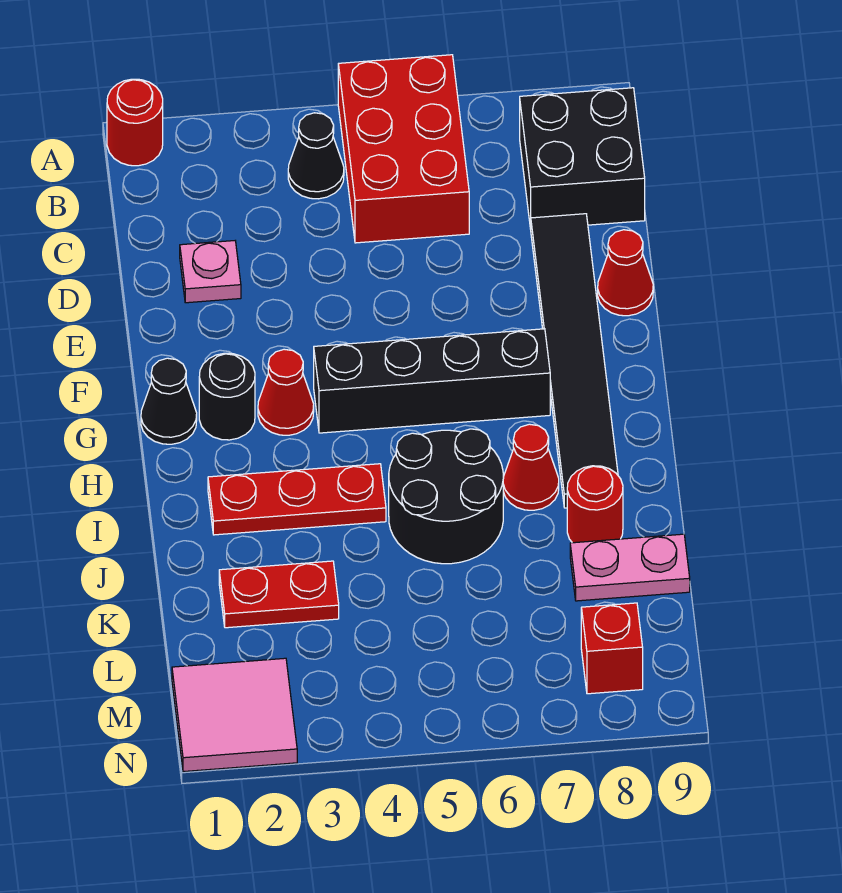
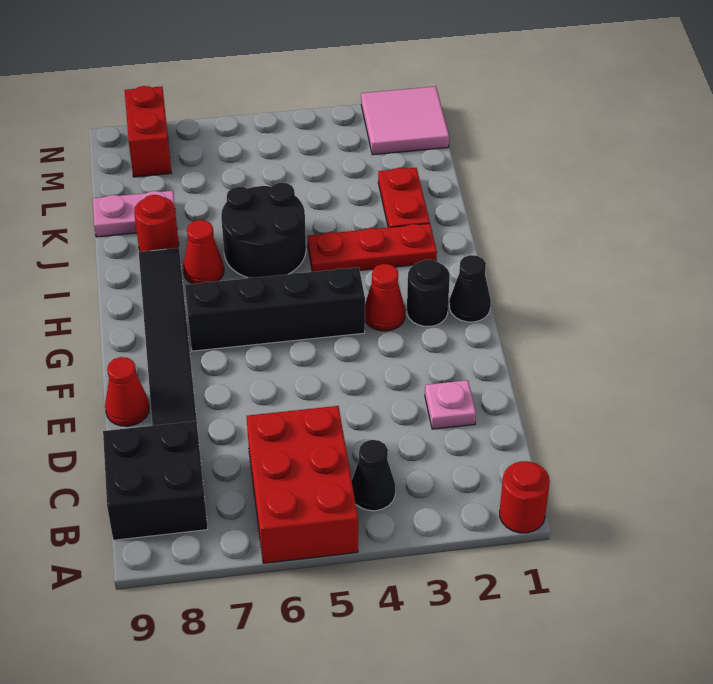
red 1x2 plate [219,561,339,628] -> red 1x2 plate turned to [378,168,430,227]
red 1x1 brick [581,603,643,694] -> red 1x2 brick [125,86,171,177]

